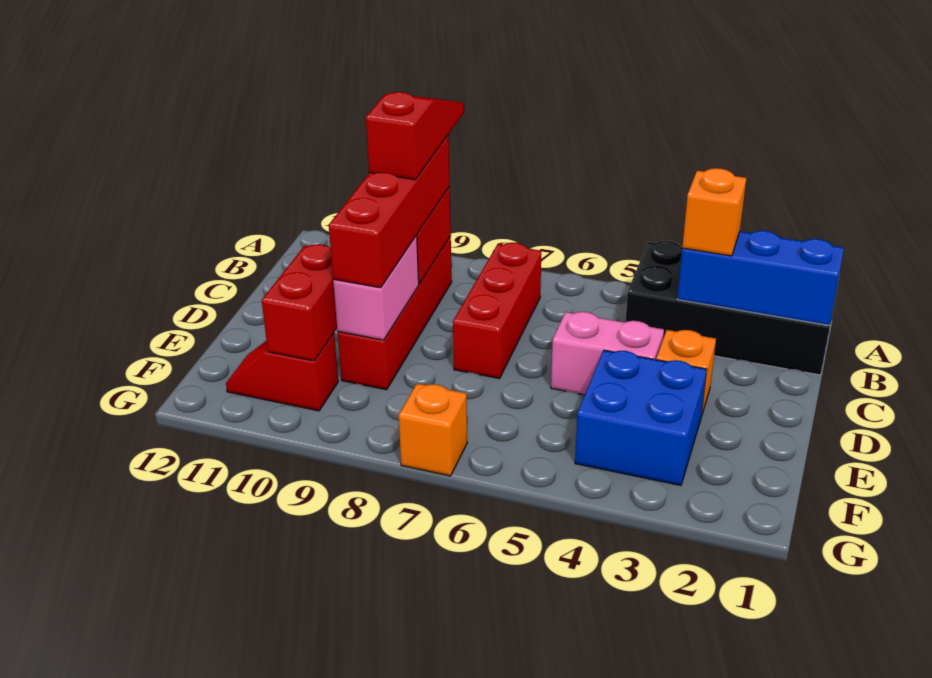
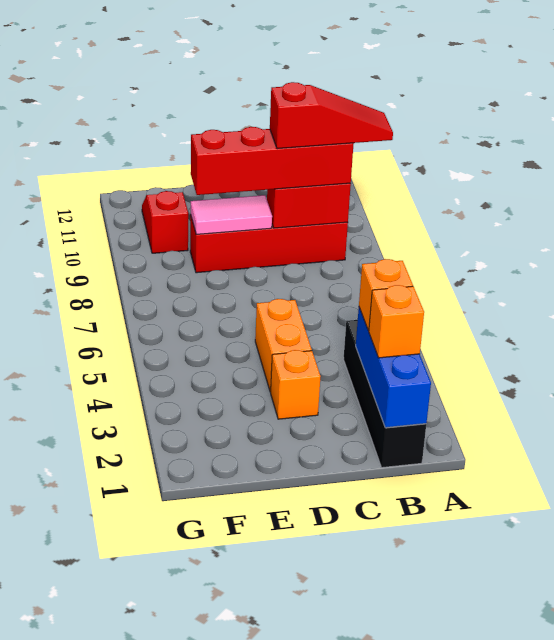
black 2x4 brick [625,241,840,375] -> black 1x4 brick [343,320,426,468]
red 1x3 brick [453,242,541,378] -> none
pink 1x2 brick [551,312,664,395] -> orange 1x2 brick [255,299,312,392]
pink 1x2 brick [333,235,419,340] -> pink 1x2 tile [191,195,272,234]
blue 2x2 brick [575,350,707,485] -> none
red 1x2 brick [262,244,337,361] -> none
orange 1x1 brick [399,383,467,476] -> orange 1x1 brick moved to [369,285,424,358]

